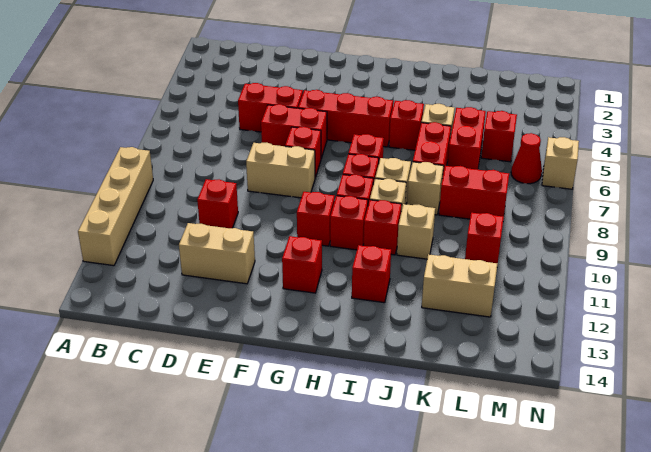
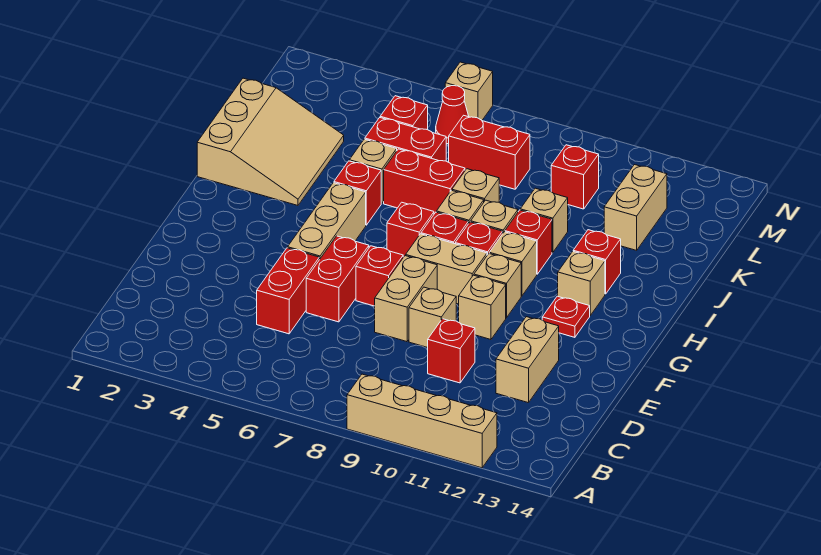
none -> tan 1x1 brick [409,287,456,348]
red 1x3 brick [298,90,393,147] -> tan 1x3 brick [288,183,366,260]
none -> tan 1x1 brick [459,275,506,339]
none -> tan 1x2 brick [406,234,487,304]
red 1x1 brick [297,192,335,246] -> tan 1x1 brick [474,254,521,318]
red 1x1 brick [282,236,322,293] -> red 1x1 plate [542,296,590,337]
red 1x1 brick [330,196,368,250] -> tan 1x1 brick [489,232,537,296]
none -> tan 1x1 brick [558,252,605,315]
none -> tan 3x3 slope [197,78,344,205]
red 1x2 brick [439,166,509,219] -> red 1x2 brick turned to [449,115,530,189]

